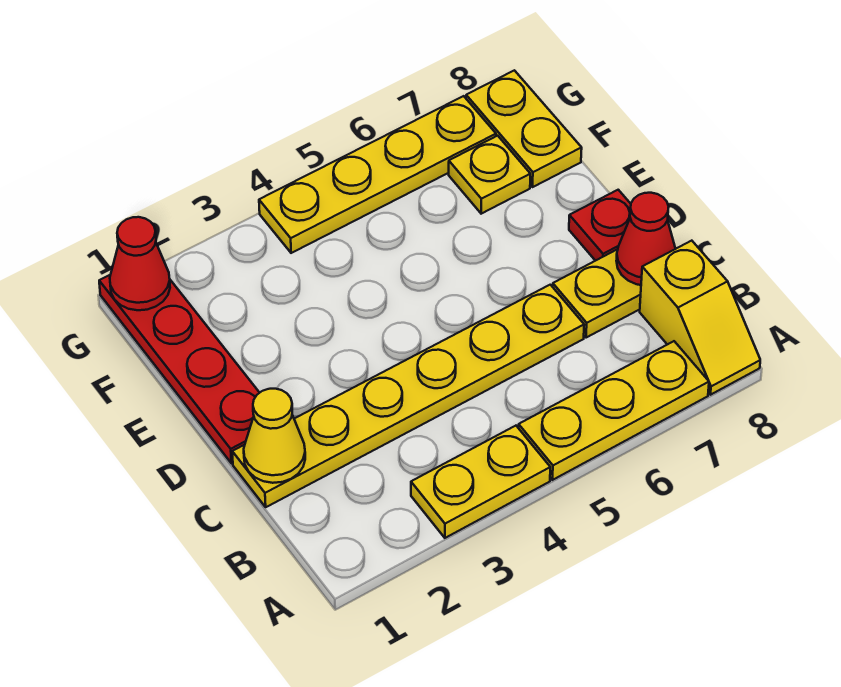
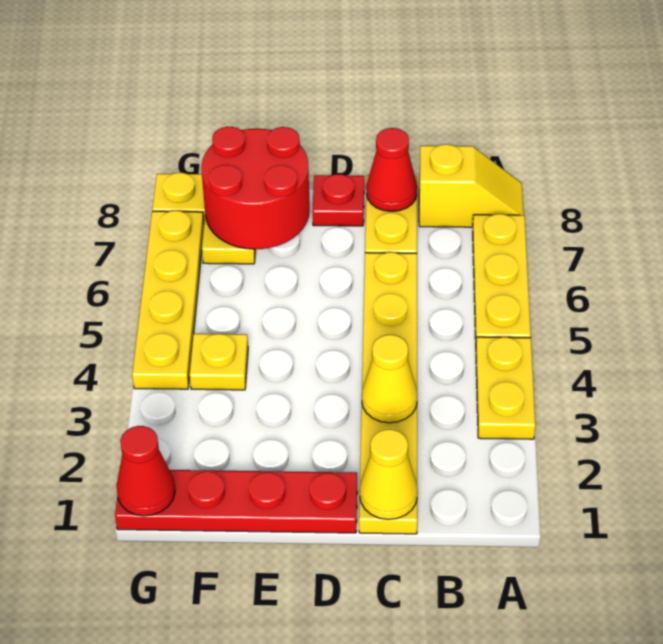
none -> yellow 1x1 cone [362,335,418,423]
none -> red 2x2 round brick [201,127,310,249]
none -> yellow 1x1 plate [190,334,248,390]

